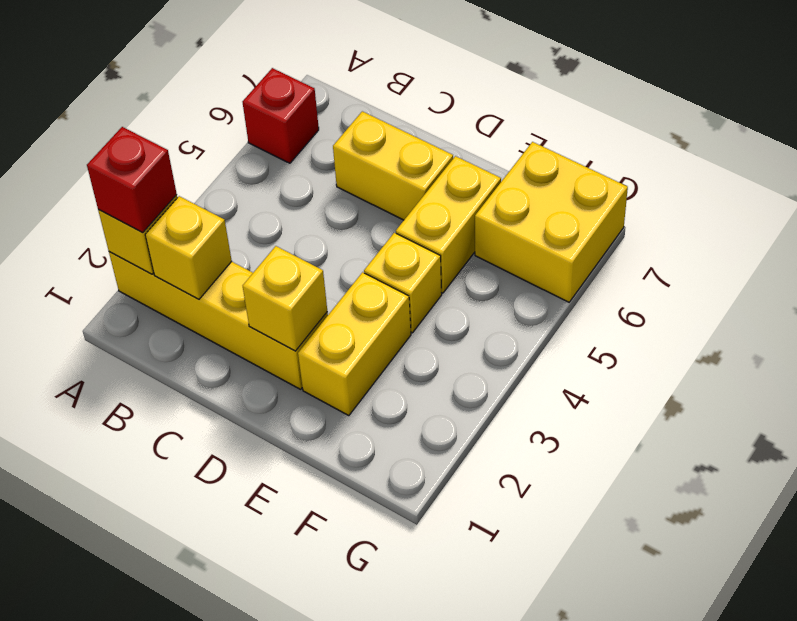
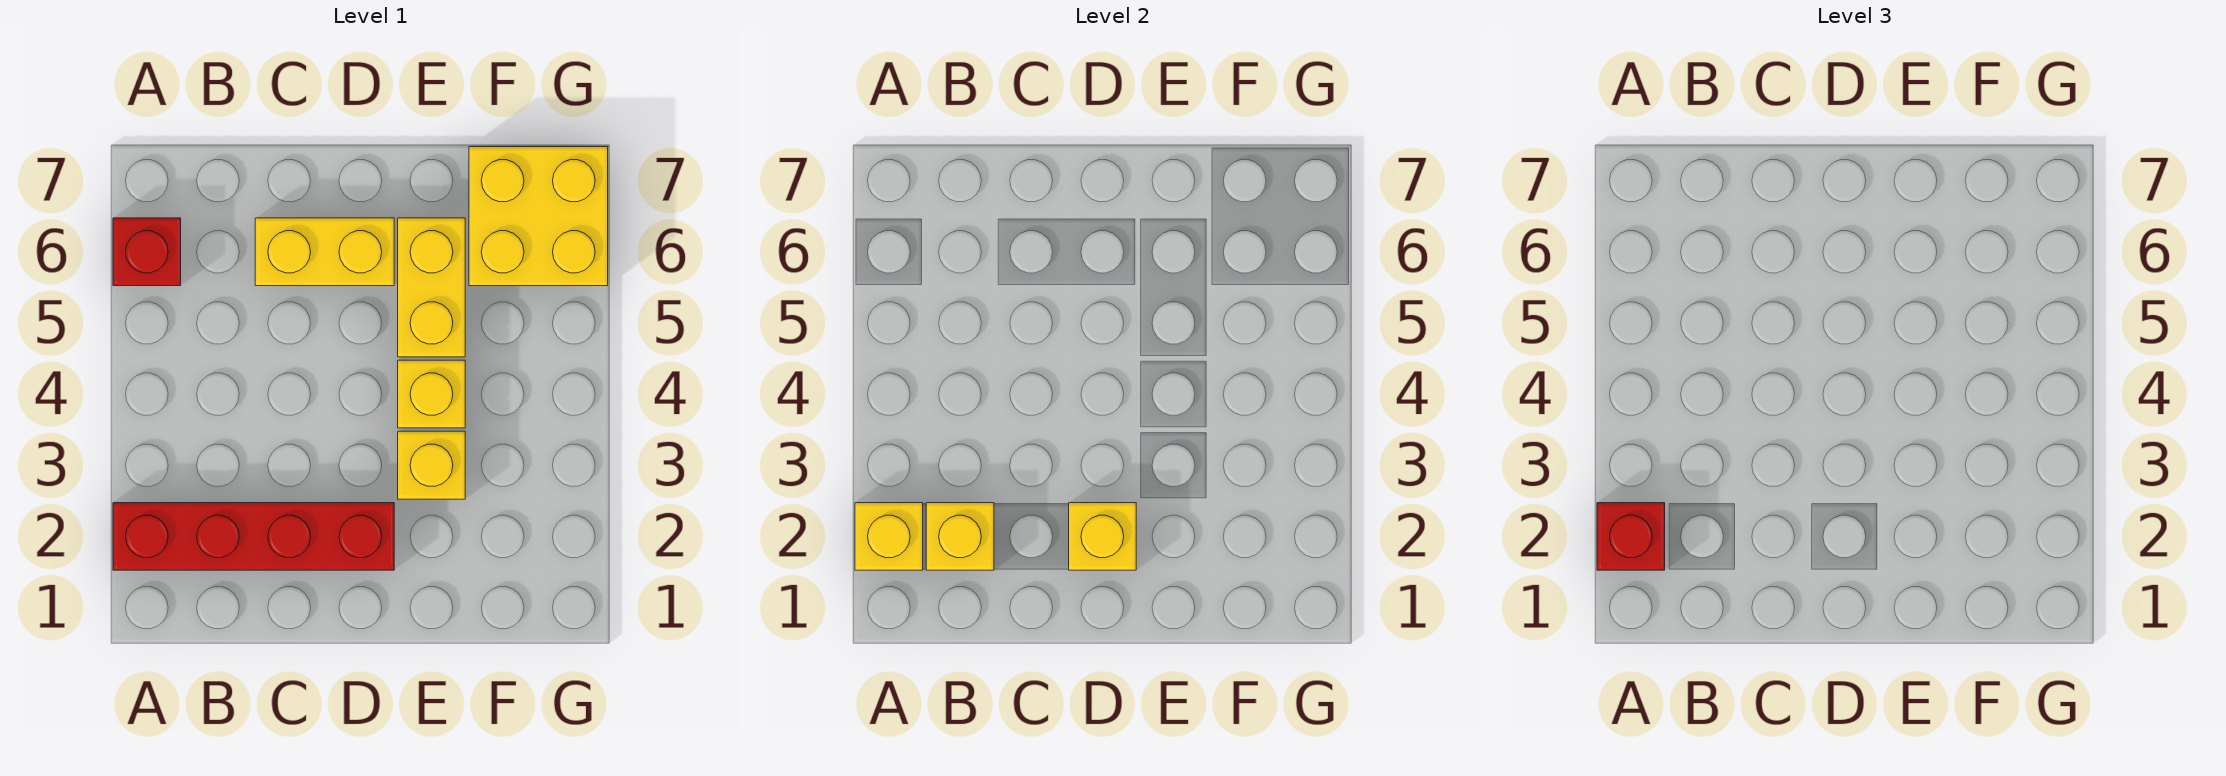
yellow 1x4 brick [109,252,328,389] -> red 1x4 brick [113,503,394,570]
yellow 1x2 brick [298,272,411,416] -> yellow 1x1 brick [398,431,465,499]

